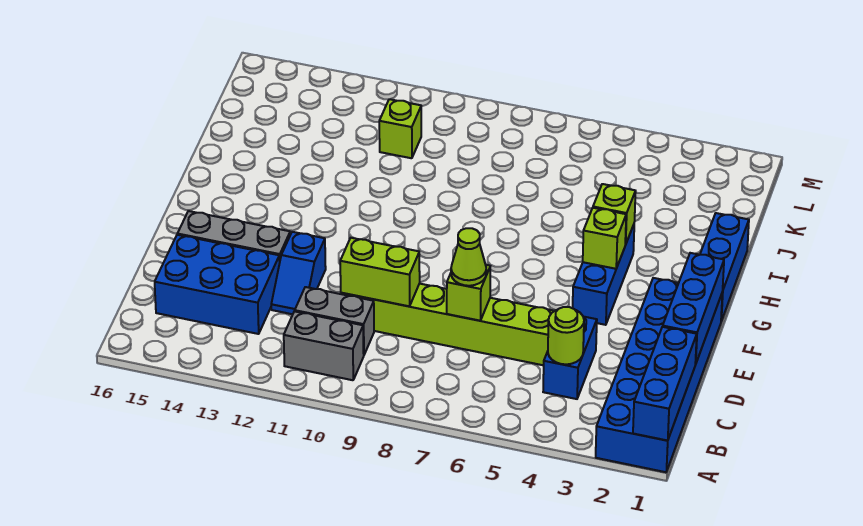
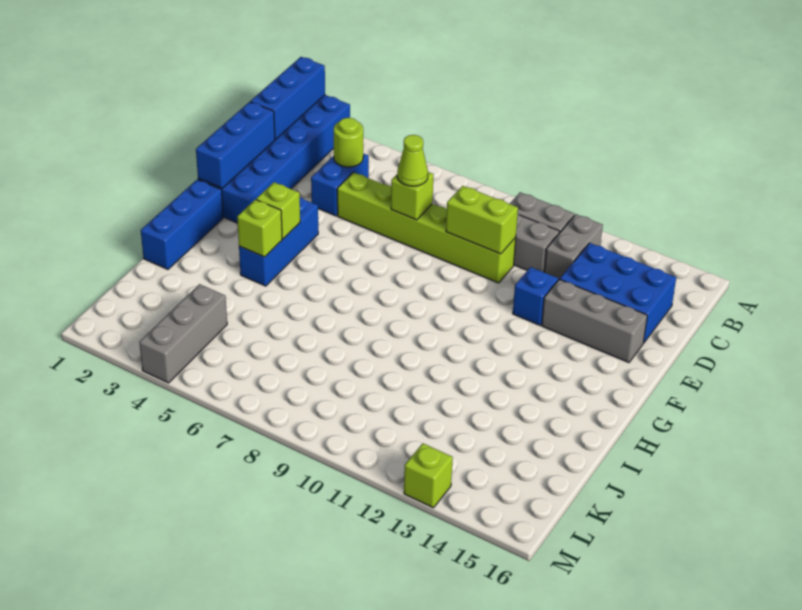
none -> grey 1x2 brick [544,214,603,279]
none -> grey 1x3 brick [139,284,227,383]
lime 1x1 brick [379,99,421,158] -> lime 1x1 brick moved to [404,443,453,508]

